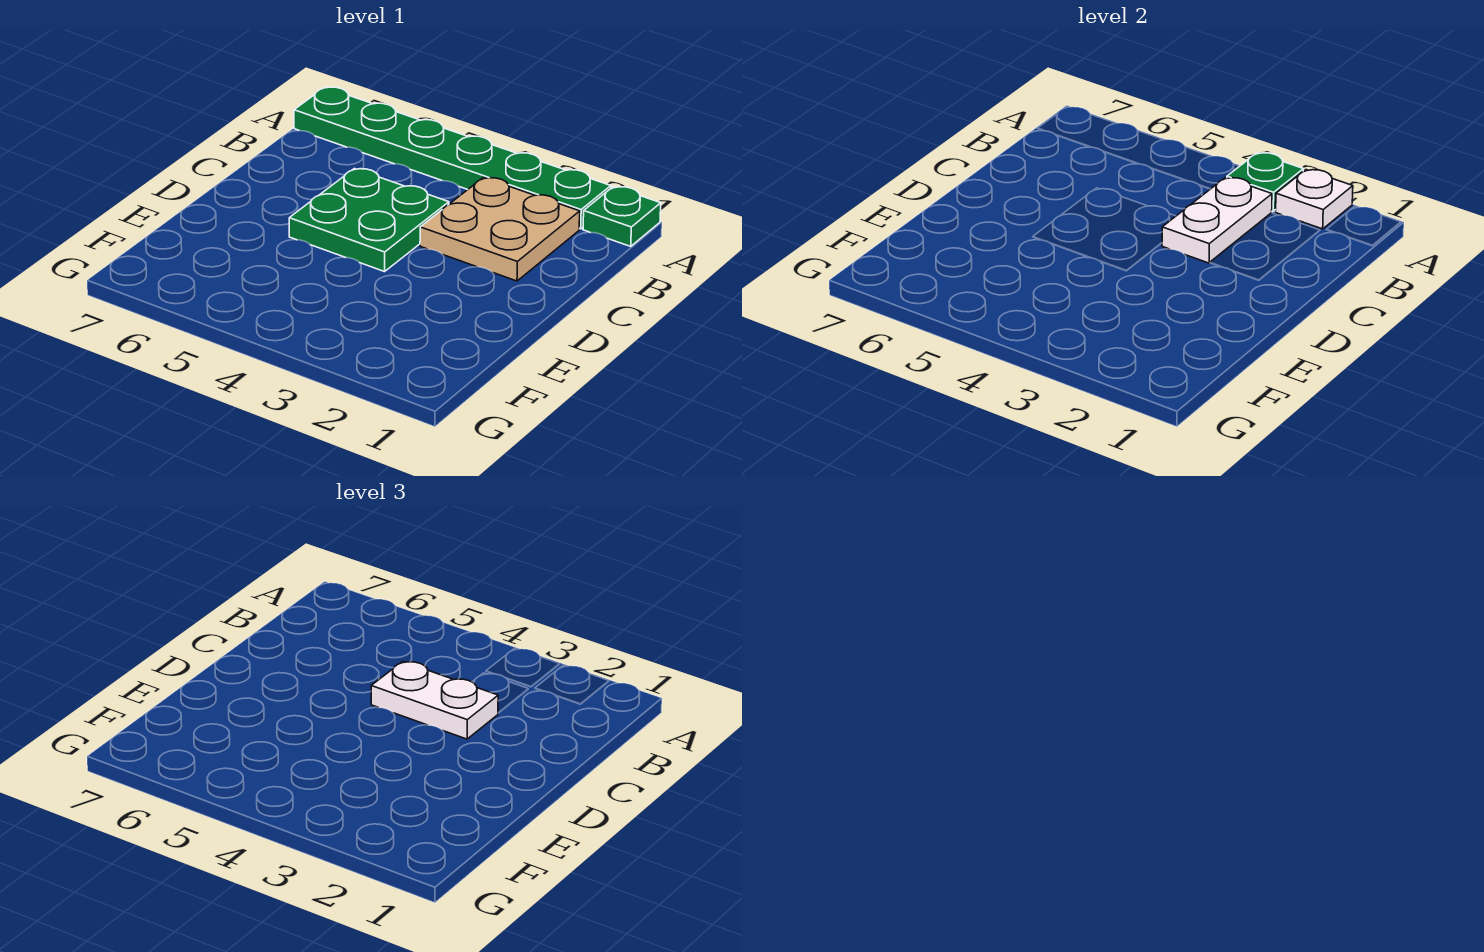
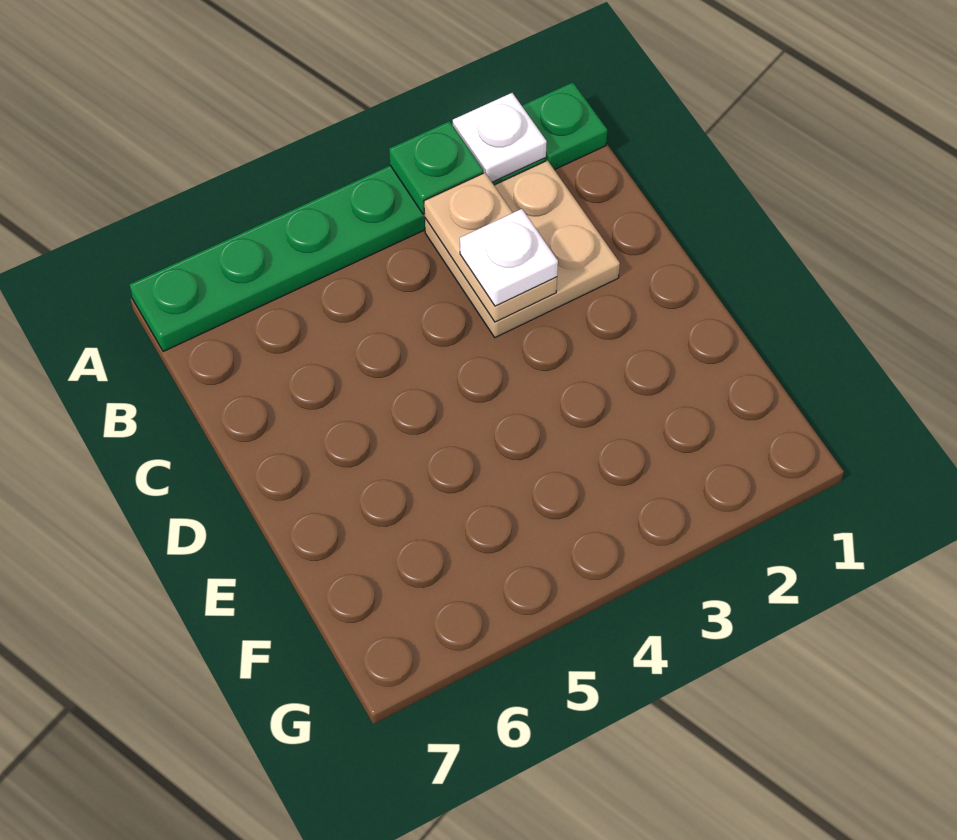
white 1x2 plate [1162,178,1272,263] -> tan 1x2 plate [424,173,557,322]
white 1x2 plate [371,662,498,739] -> white 1x1 plate [460,209,558,306]
green 2x2 plate [289,169,449,272] -> none

